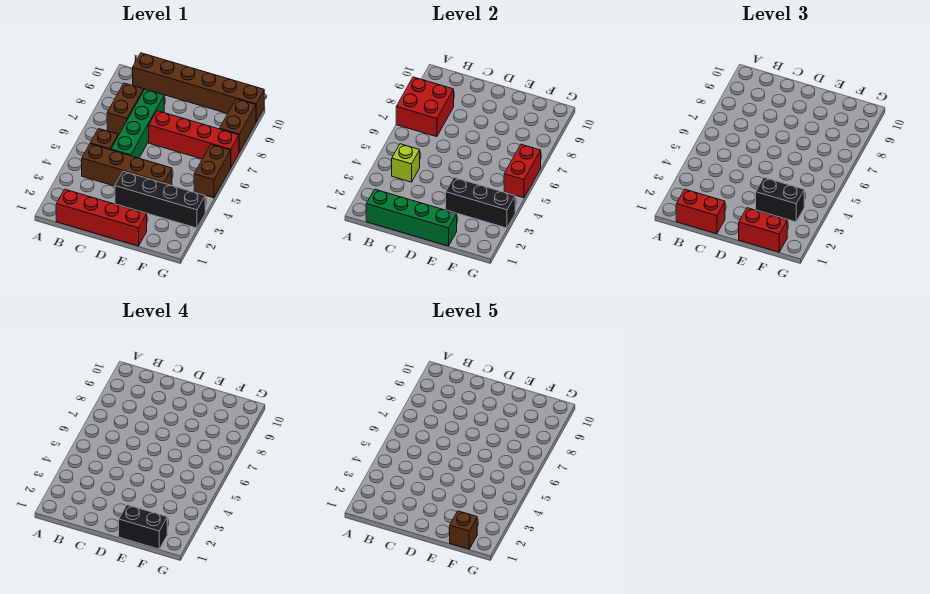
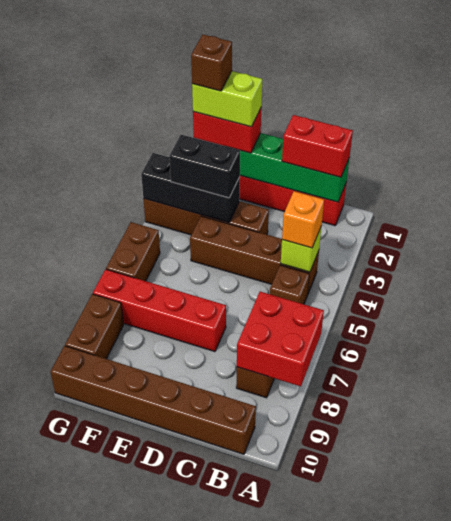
none -> orange 1x1 brick [282,191,324,248]
green 1x4 brick [111,89,164,158] -> none
black 1x4 brick [115,171,205,228] -> brown 1x4 brick [143,198,269,235]
black 1x2 brick [119,505,167,549] -> lime 1x2 brick [192,71,262,127]
red 1x2 brick [504,144,541,198] -> none

